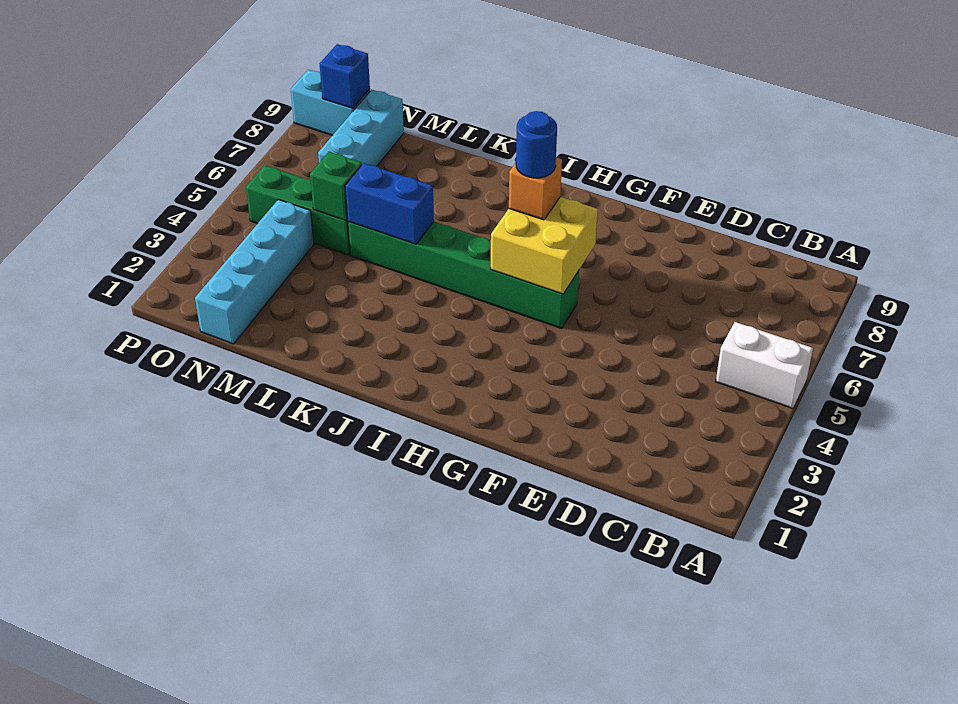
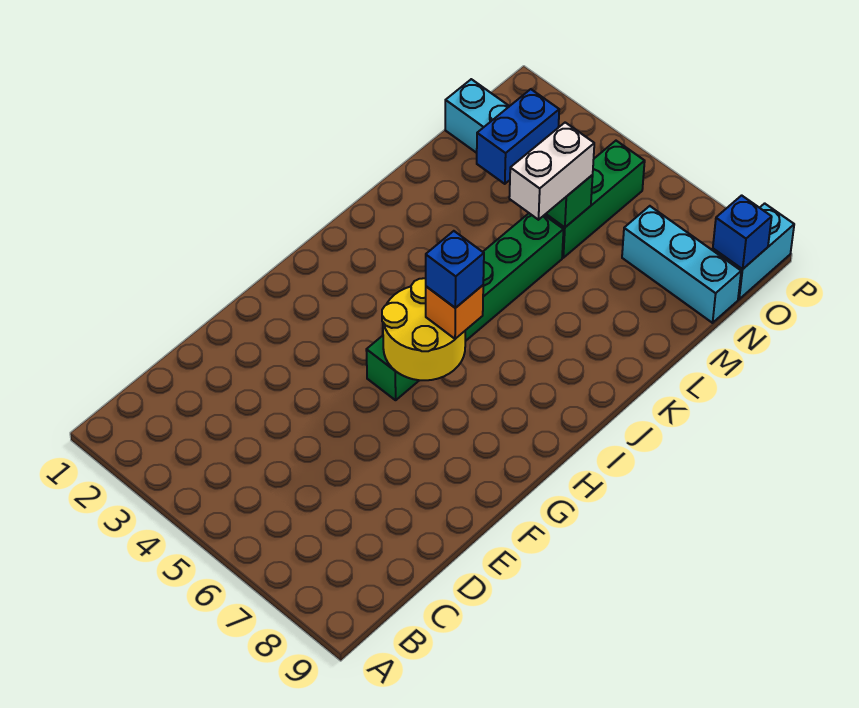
white 1x2 brick [716,322,813,408] -> white 1x2 brick moved to [509,123,594,220]
yellow 2x2 brick [491,197,598,294] -> yellow 2x2 round brick [382,278,465,380]
blue 1x1 round brick [516,111,557,178] -> blue 1x1 brick [426,231,484,308]
blue 1x2 brick [345,163,434,244] -> blue 1x2 brick moved to [477,89,559,184]

